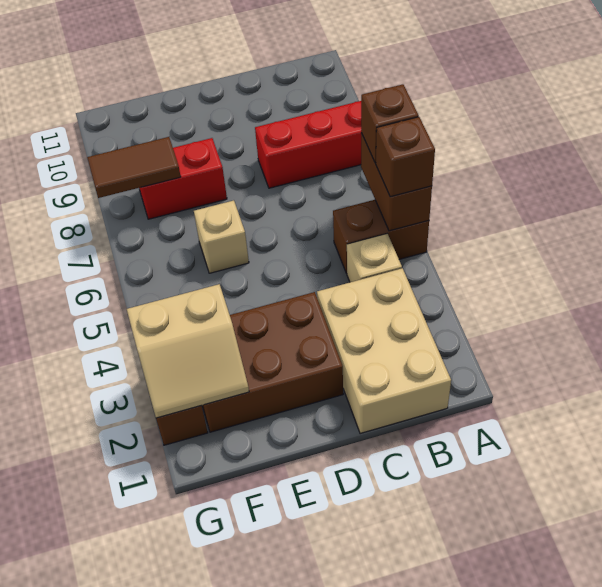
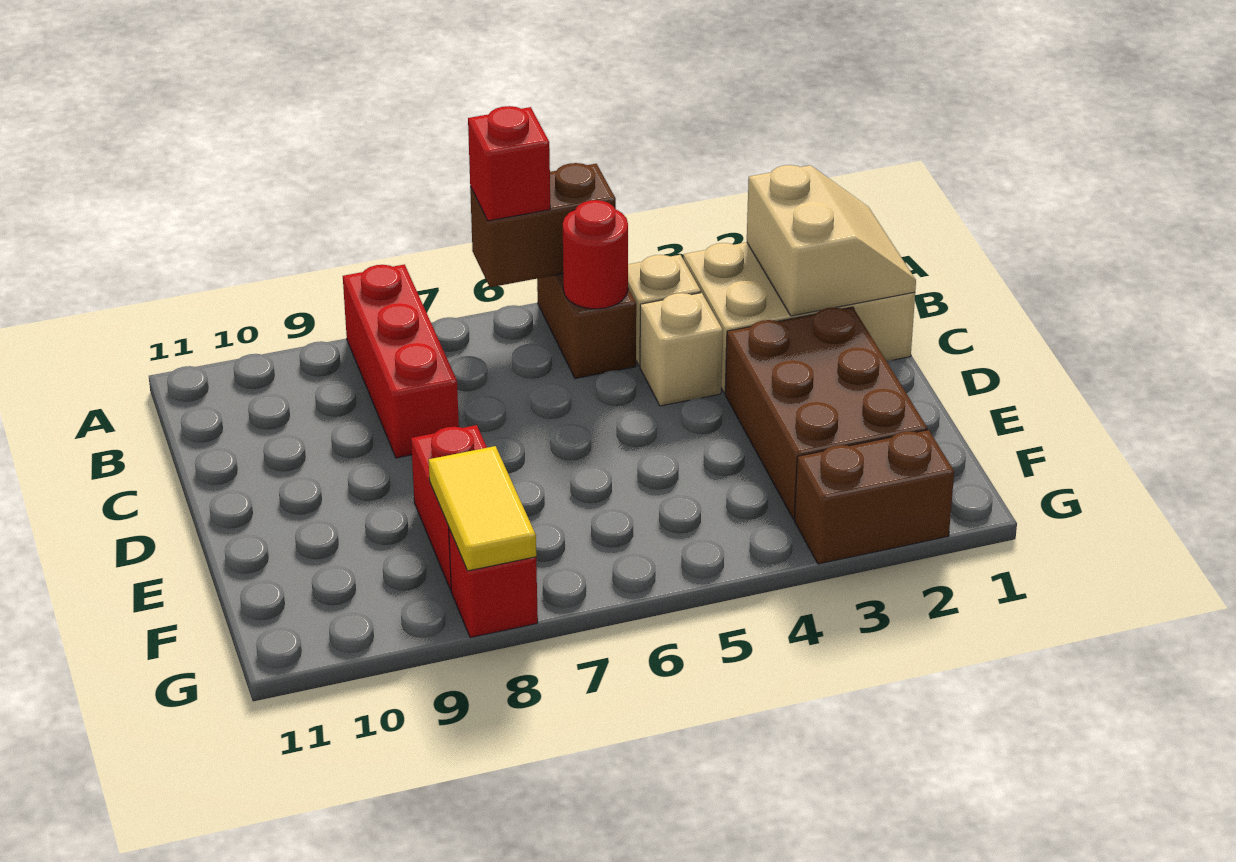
brown 1x1 brick [376,117,435,197] -> none
brown 1x1 brick [361,84,419,163] -> red 1x1 brick [468,106,550,221]
none -> red 1x1 round brick [563,200,628,309]
tan 1x1 brick [194,200,249,273] -> tan 1x1 brick moved to [640,293,723,406]
tan 2x2 slope [127,284,249,418] -> tan 2x2 slope moved to [747,165,916,316]
brown 1x2 tile [87,137,181,198] -> yellow 1x2 tile [429,446,536,571]
none -> red 1x1 brick [449,529,538,638]

